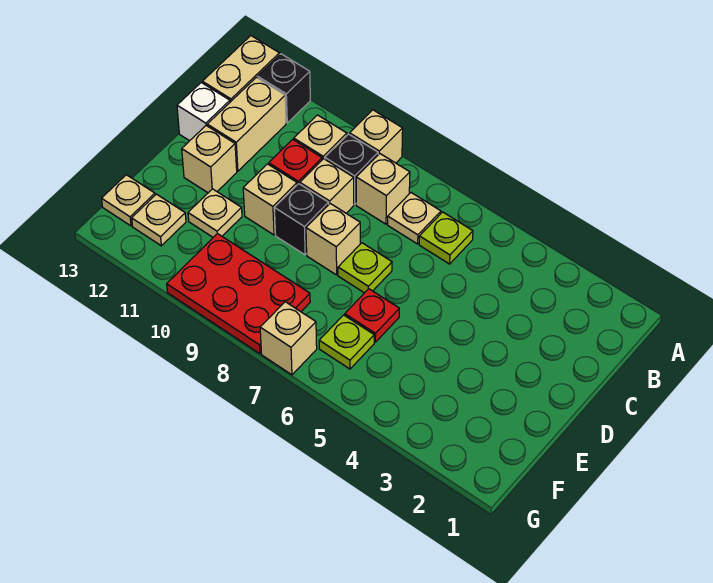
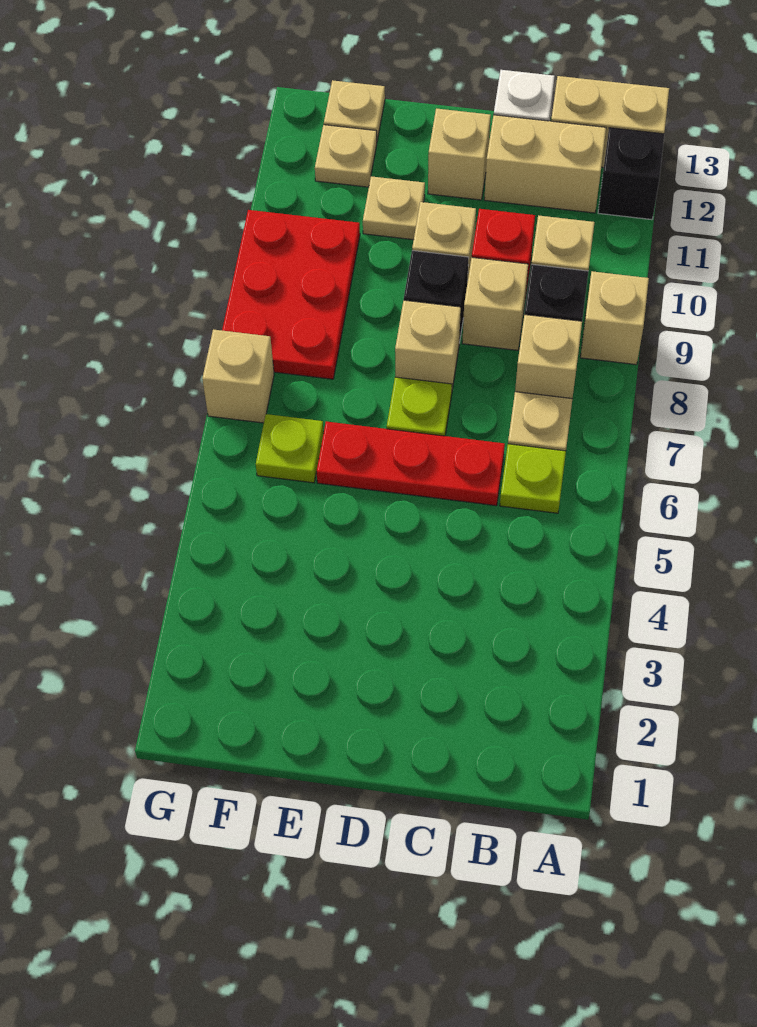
red 1x1 plate [345,289,399,342] -> red 1x3 plate [317,421,505,506]

